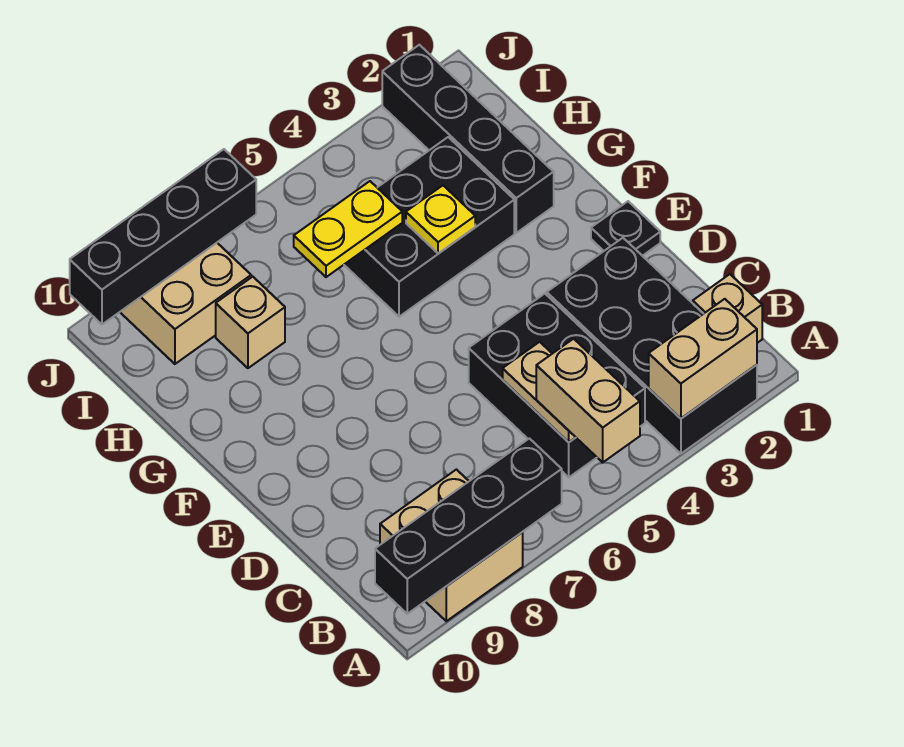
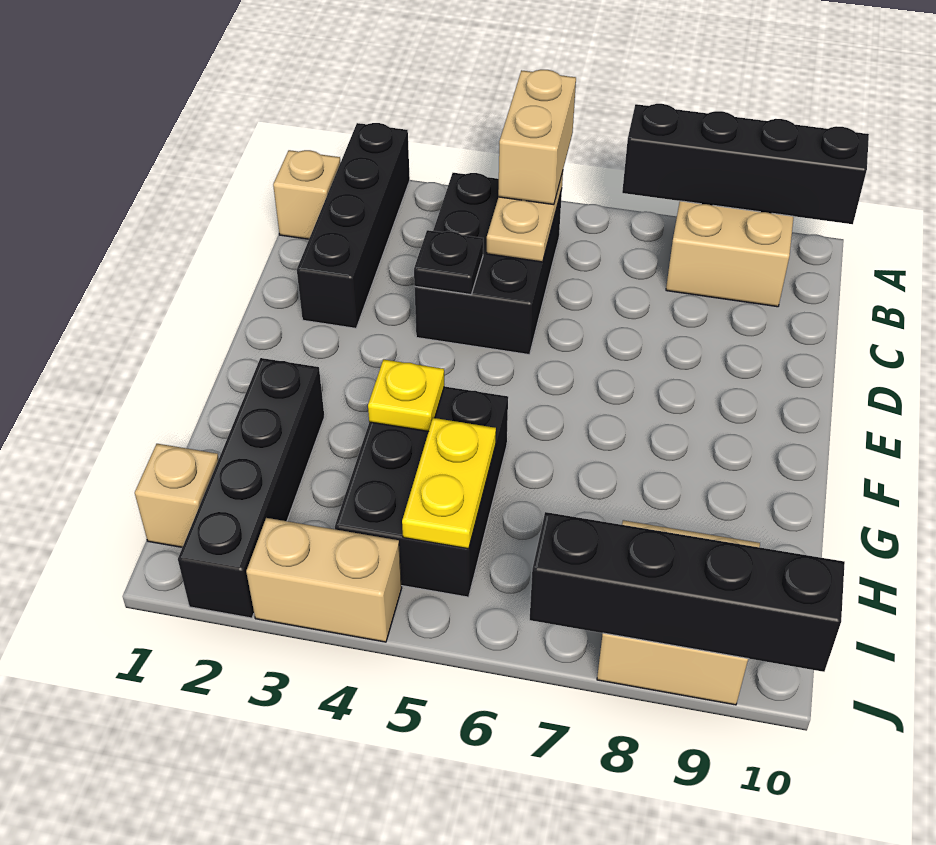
black 2x4 brick [547,238,757,454] -> black 1x4 brick [297,123,410,328]
tan 1x2 brick [649,299,757,418] -> tan 1x2 brick moved to [246,518,402,642]
black 1x1 plate [591,201,660,256] -> black 1x1 plate moved to [414,230,483,295]
black 2x3 brick [344,137,514,317] -> black 2x3 brick turned to [335,386,508,597]
yellow 1x2 plate [294,181,402,277] -> yellow 1x2 plate turned to [402,418,496,549]
tan 1x1 brick [216,277,285,368] -> tan 1x1 brick moved to [135,444,219,547]

